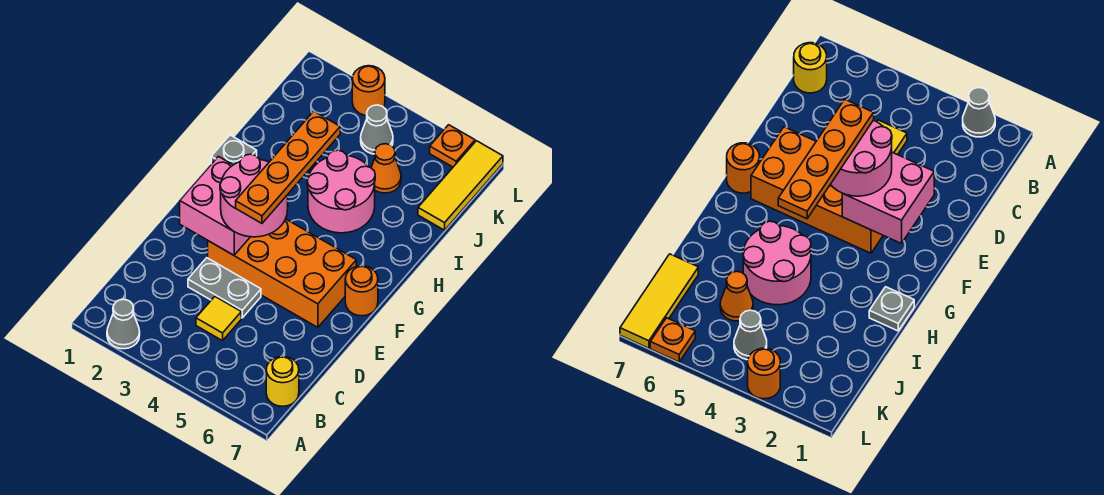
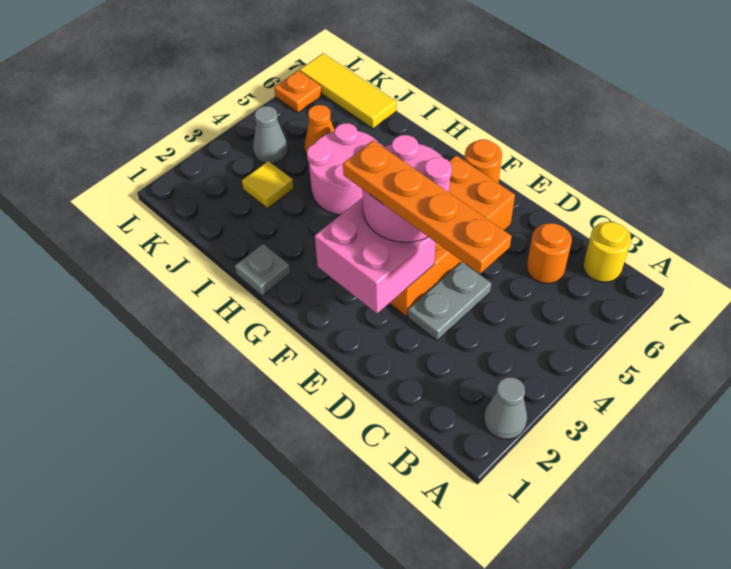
yellow 1x1 tile [196,297,241,341] -> yellow 1x1 tile moved to [242,161,294,208]
orange 1x4 plate [236,111,340,223] -> orange 1x4 plate moved to [343,141,512,274]
orange 1x1 round brick [352,66,385,115] -> orange 1x1 round brick moved to [527,223,572,283]

